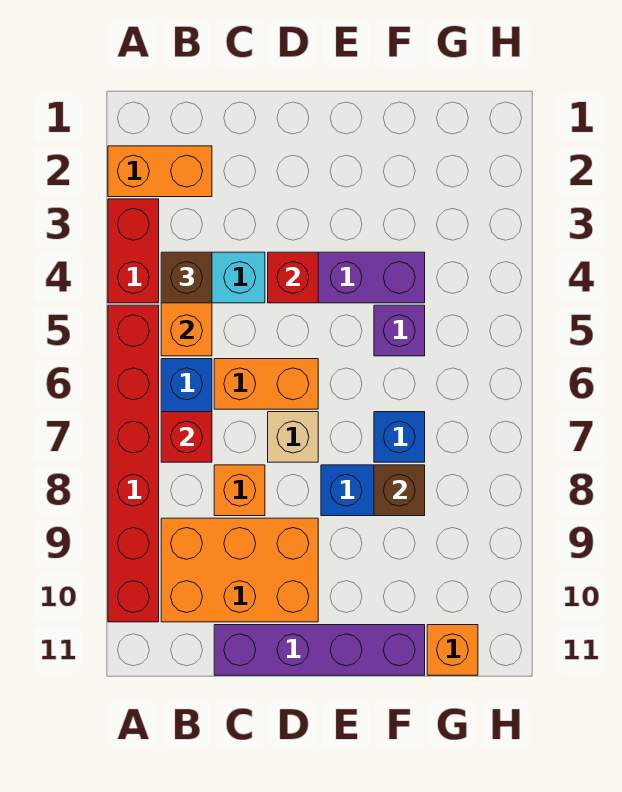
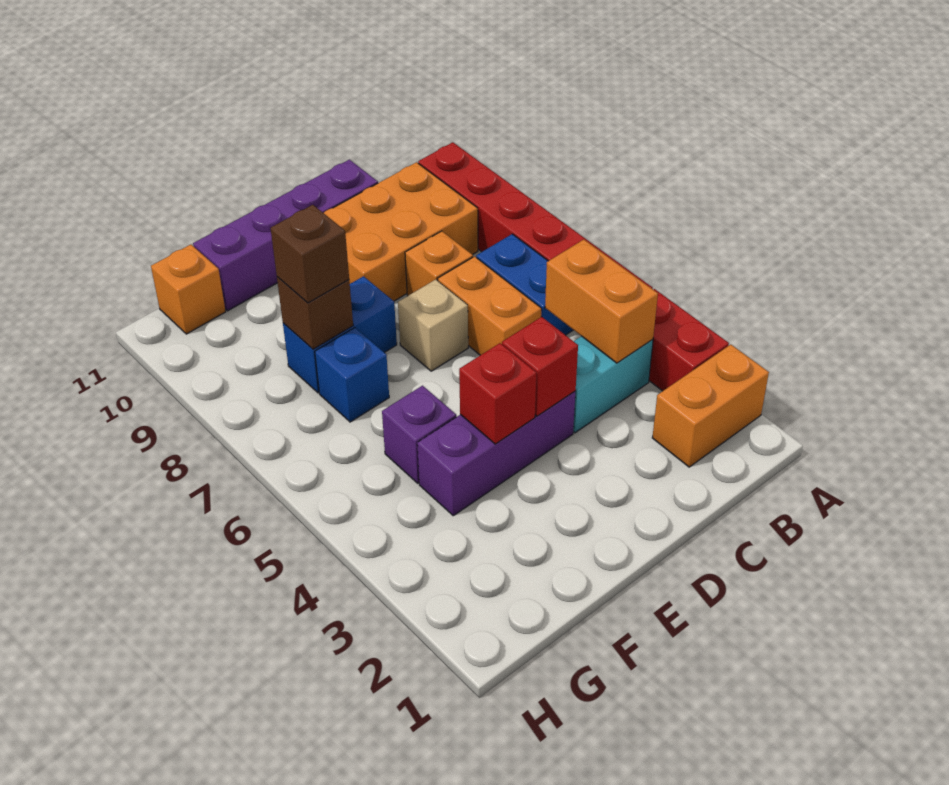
brown 1x1 brick [161,252,212,303] -> brown 1x1 brick moved to [270,205,349,303]
red 1x1 brick [161,412,212,462] -> red 1x1 brick moved to [459,343,536,444]
orange 1x2 brick [214,359,318,409] -> orange 1x2 brick turned to [438,257,542,355]

